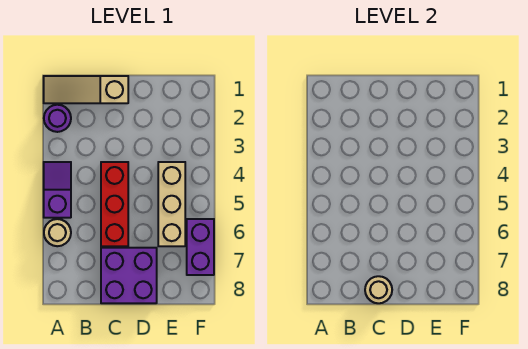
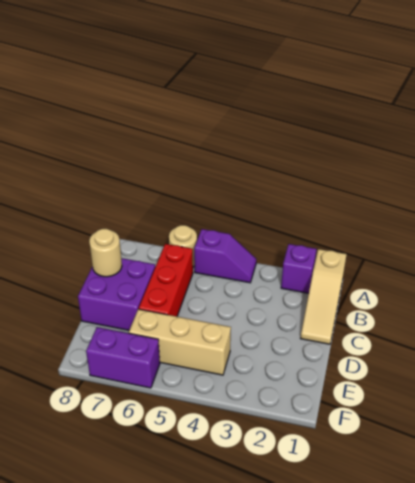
tan 1x3 slope [44,76,128,103] -> tan 1x3 slope turned to [300,249,347,344]
purple 1x1 round brick [44,105,71,132] -> purple 1x1 brick [281,244,316,293]
red 1x3 brick [101,162,128,246] -> red 1x3 brick turned to [139,244,193,316]

